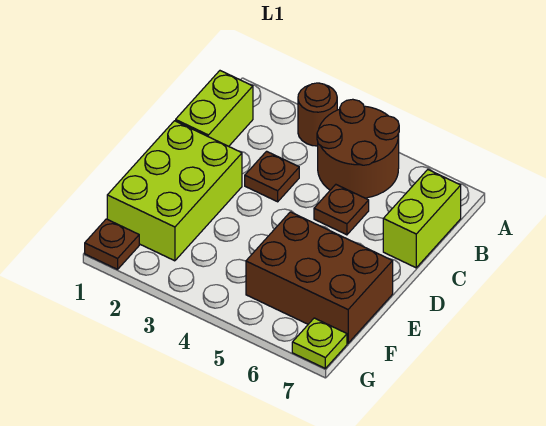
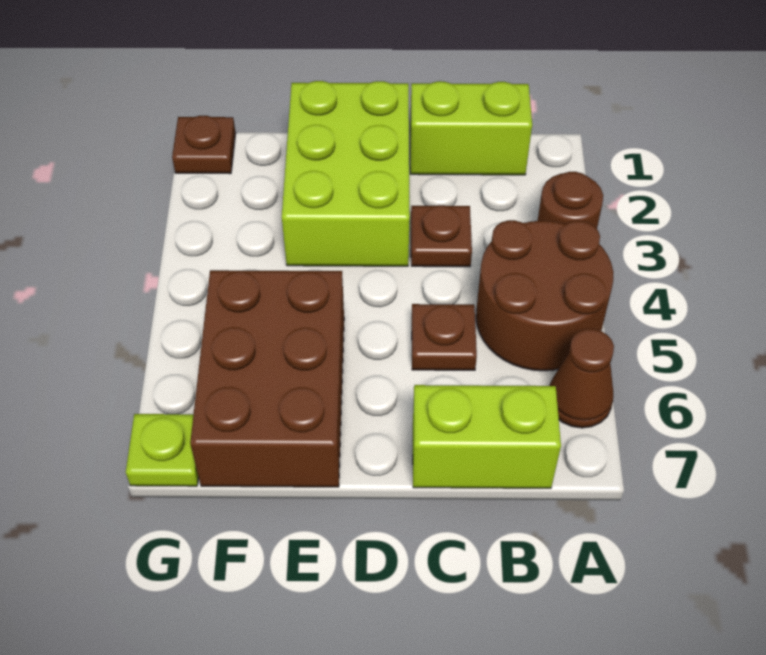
none -> brown 1x1 cone [549,329,614,428]
lime 2x3 brick [107,121,242,261] -> lime 2x3 brick turned to [282,81,410,266]

